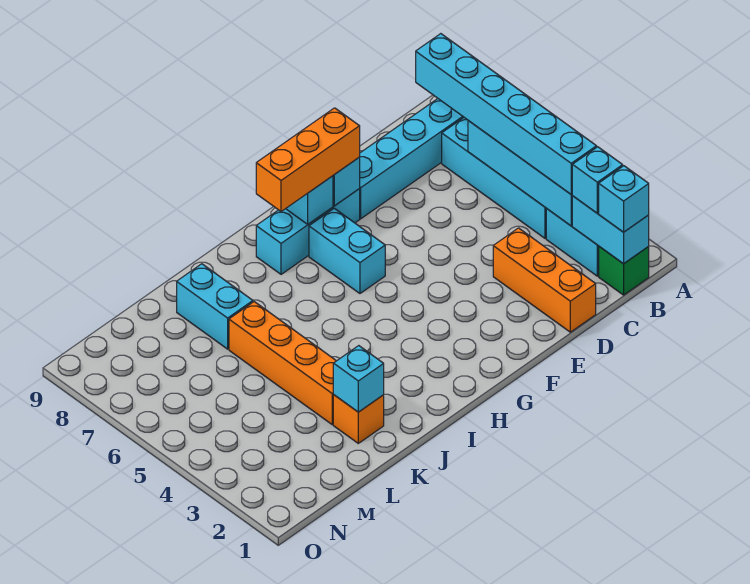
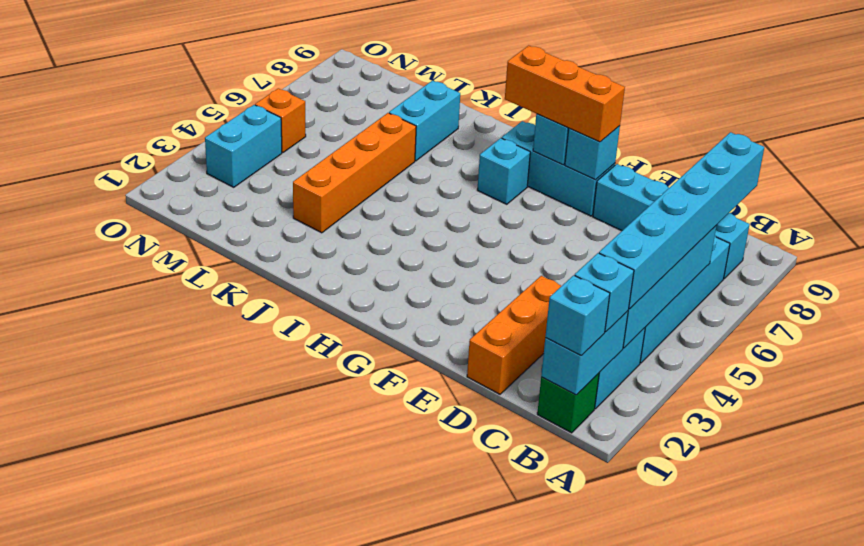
cyan 1x2 brick [309,208,385,293] -> cyan 1x2 brick moved to [205,105,282,187]
orange 1x1 brick [333,395,384,443] -> orange 1x1 brick moved to [255,88,306,153]
cyan 1x1 brick [333,346,384,412] -> cyan 1x1 brick moved to [477,138,530,204]

